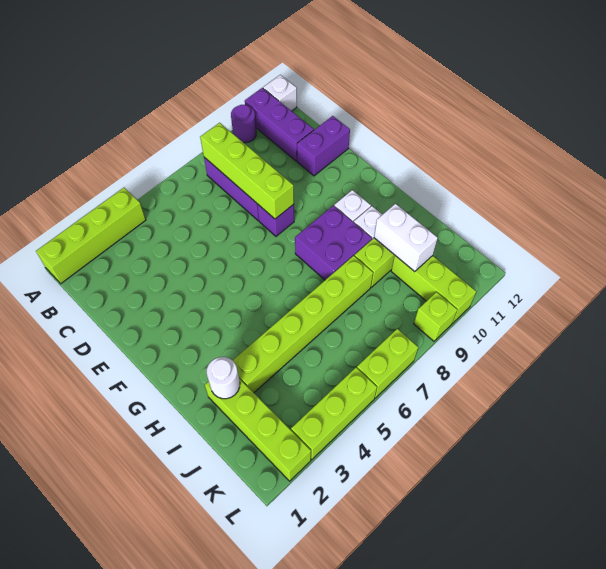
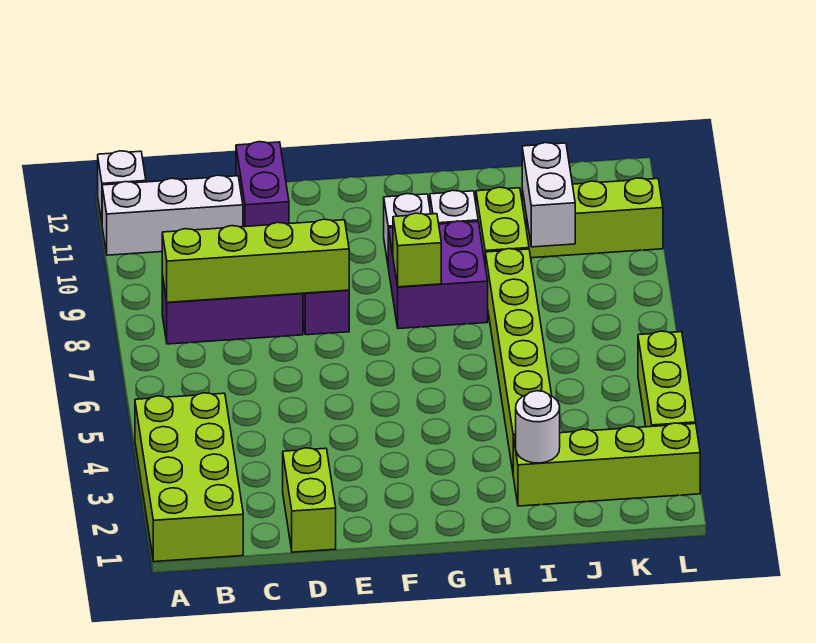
lime 1x4 brick [36,188,146,284] -> lime 2x4 brick [135,393,243,562]
purple 1x1 round brick [231,105,257,143] -> none
purple 1x3 brick [245,88,314,161] -> white 1x3 brick [102,175,243,255]
white 1x2 brick [374,204,438,272] -> white 1x2 brick turned to [522,143,575,247]
lime 1x2 brick [357,329,418,398] -> lime 1x2 brick moved to [283,448,336,552]
lime 1x1 brick [414,292,458,341] -> lime 1x1 brick moved to [393,213,441,287]

